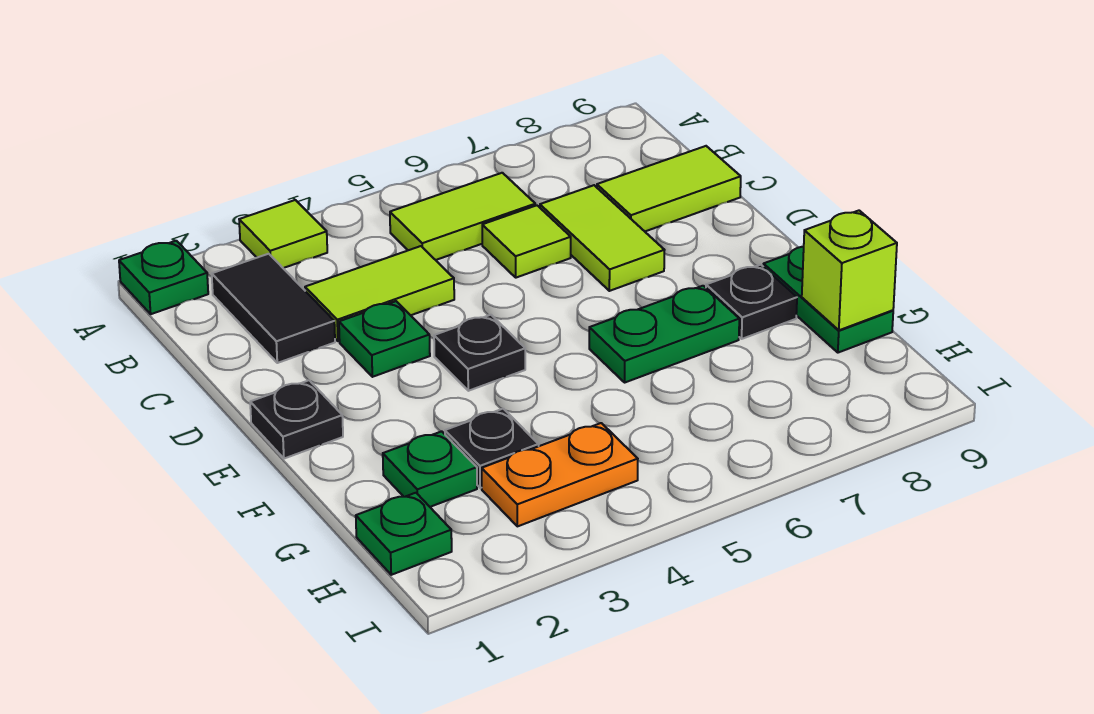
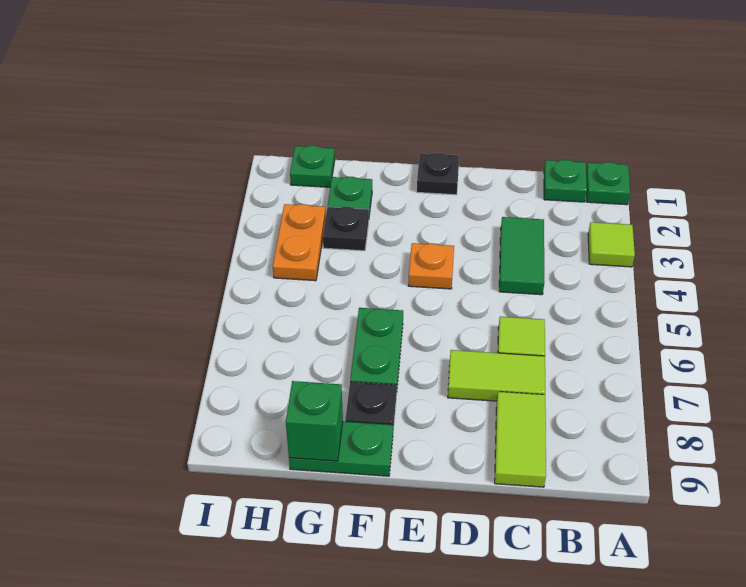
black 1x2 tile [212,254,335,363] -> none
lime 1x2 tile [390,173,535,260] -> none
lime 1x2 tile [305,246,454,341] -> green 1x2 tile [499,217,544,295]
green 1x1 plate [339,301,430,377] -> green 1x1 plate moved to [544,160,587,202]
black 1x1 plate [434,315,525,391] -> orange 1x1 plate [408,243,454,289]
lime 1x1 brick [802,211,897,330] -> green 1x1 brick [286,381,343,461]

